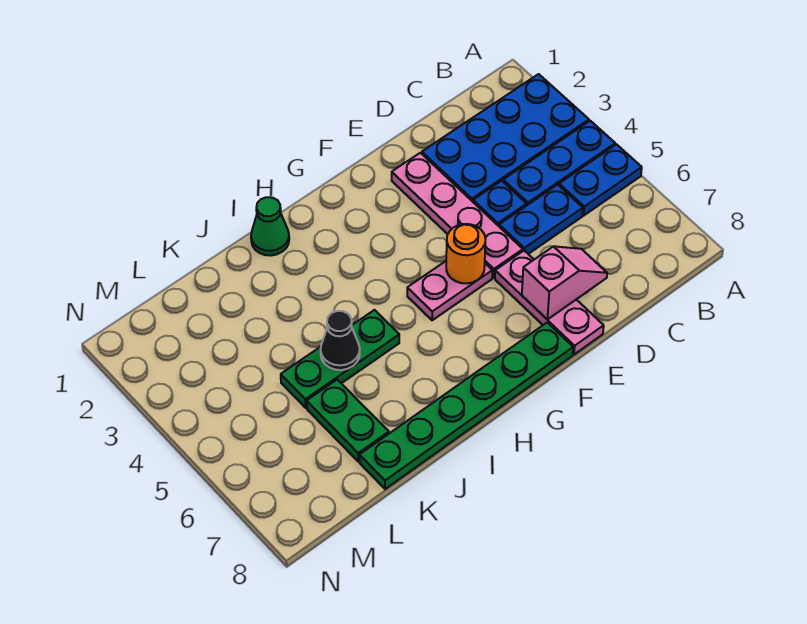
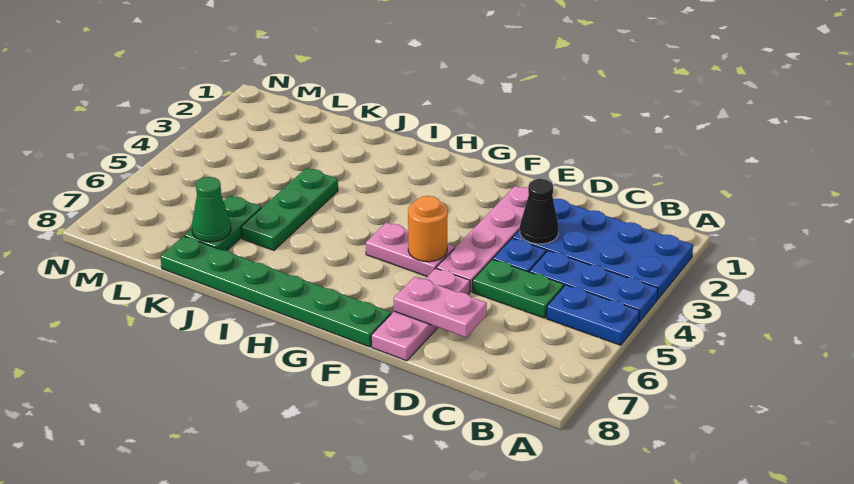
blue 1x2 plate [499,185,583,254] -> green 1x2 plate [473,259,564,318]
pink 1x2 slope [522,246,607,319] -> pink 1x2 plate [394,277,487,337]
green 1x1 cone [251,197,289,256] -> green 1x1 cone moved to [192,177,231,242]
green 1x3 plate [281,310,399,408] -> green 1x3 plate turned to [241,168,338,250]
black 1x1 cone [321,311,360,370] -> black 1x1 cone moved to [520,179,559,244]

